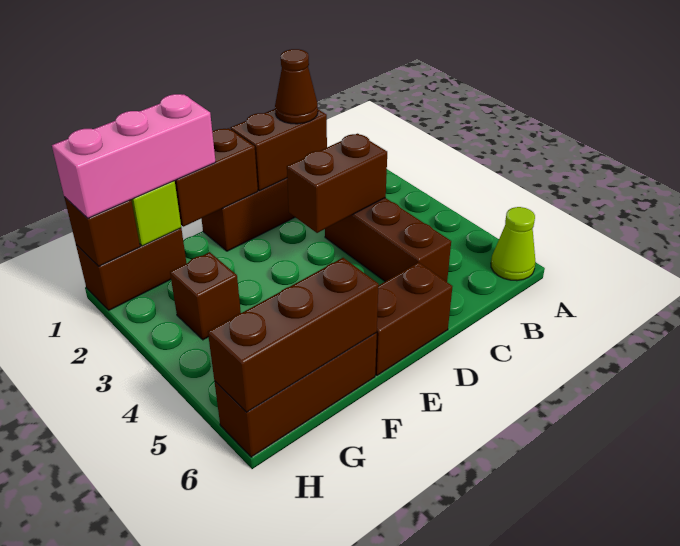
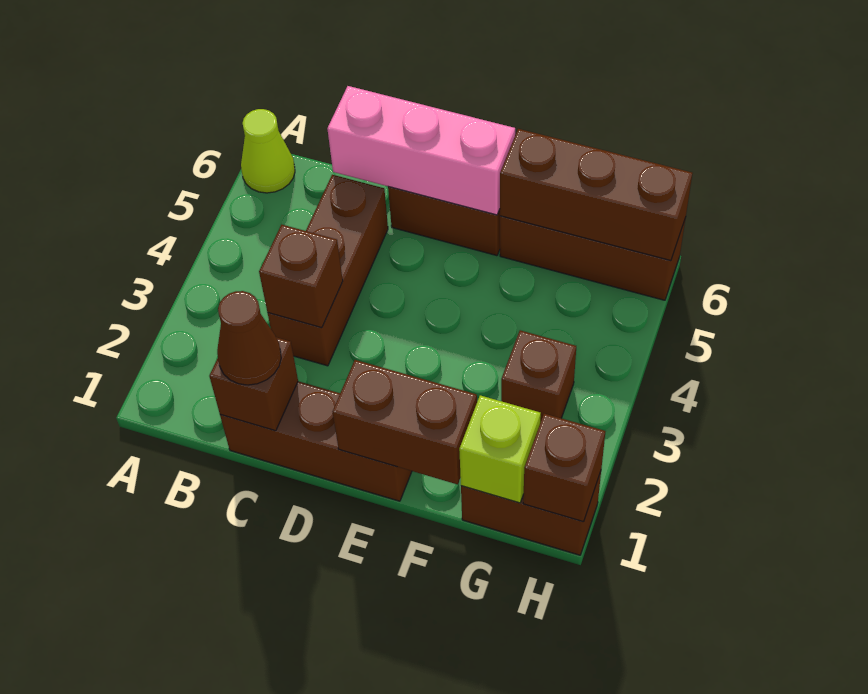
brown 1x2 brick [231,109,327,191] -> brown 1x1 brick [209,337,298,431]
brown 1x2 brick [287,134,387,233] -> brown 1x1 brick [259,225,343,328]
pink 1x3 brick [52,94,215,218] -> pink 1x3 brick moved to [327,86,515,215]

